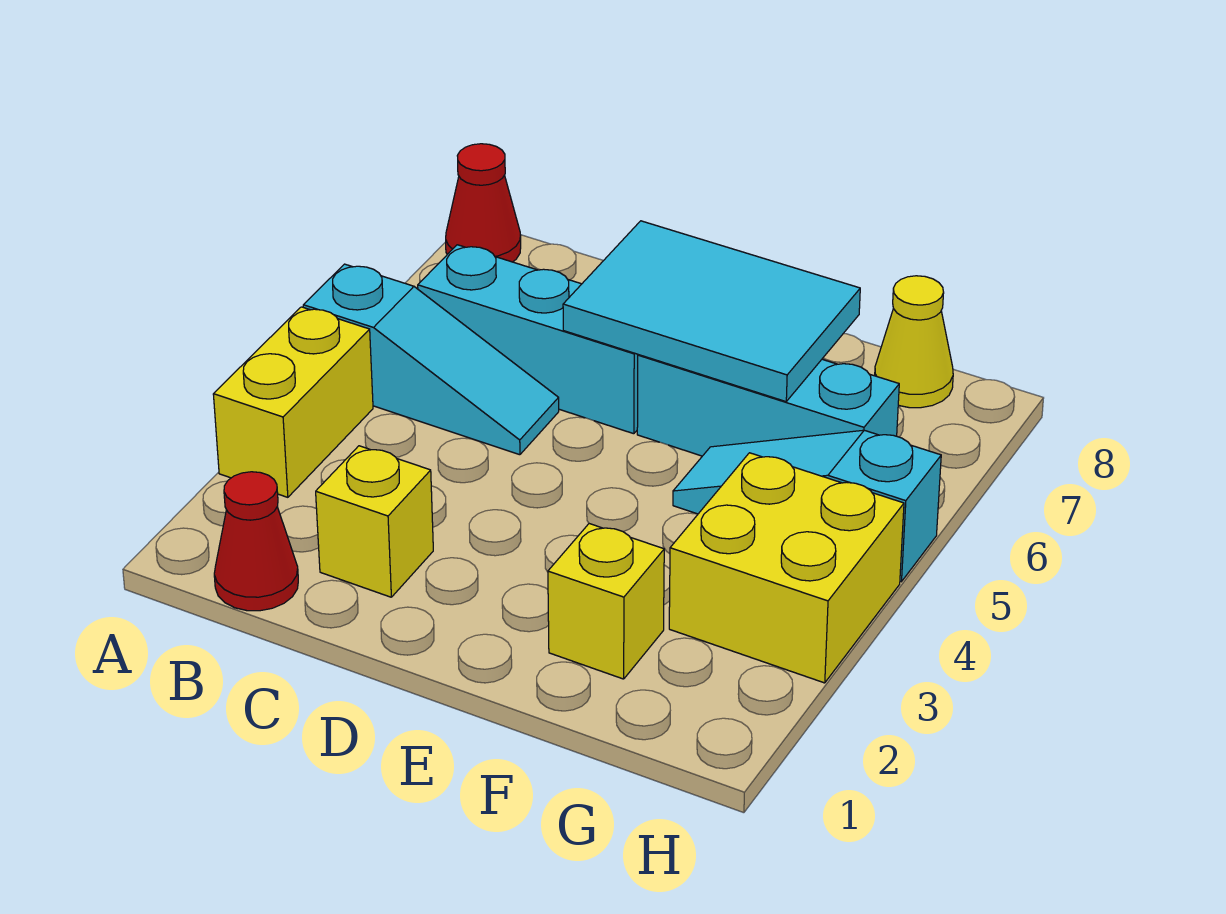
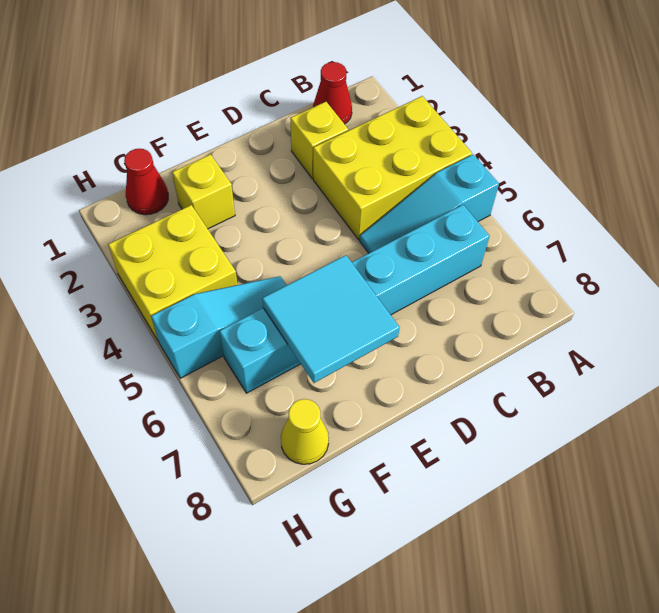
yellow 1x2 brick [213,307,373,497] -> yellow 2x3 brick [313,96,472,239]
red 1x1 cone [446,144,521,262] -> red 1x1 cone moved to [124,149,168,215]
cyan 2x3 tile [563,221,860,402] -> cyan 2x2 tile [262,255,400,383]

